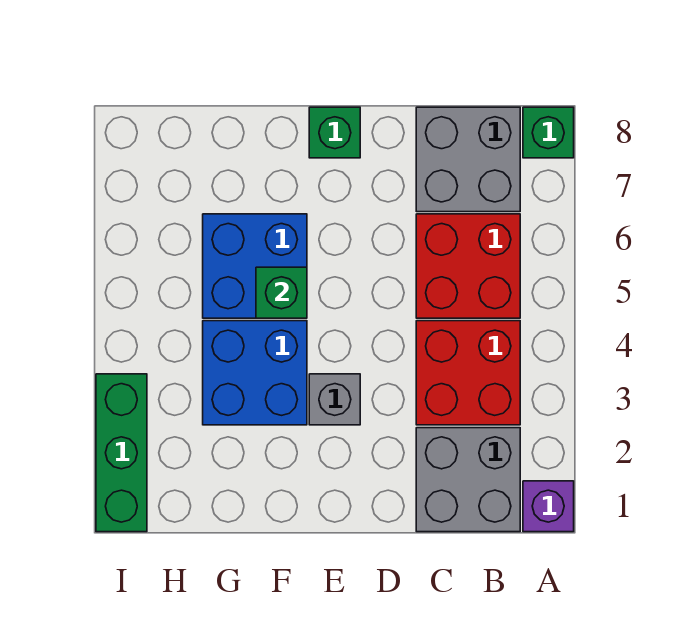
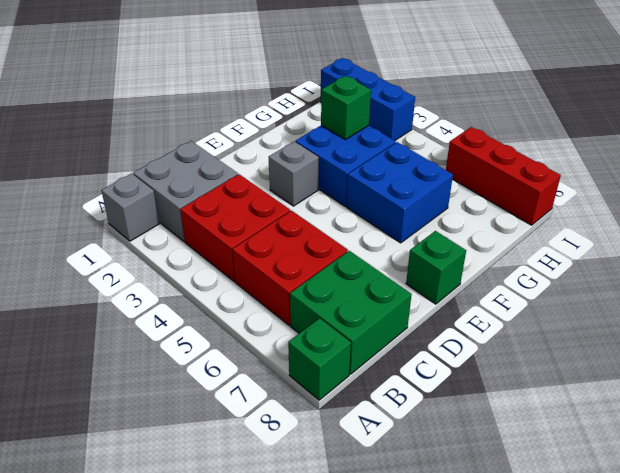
purple 1x1 brick [523,481,574,532] -> grey 1x1 brick [101,174,159,241]
grey 2x2 brick [416,107,520,212] -> green 2x2 brick [290,251,412,374]
green 1x1 brick [256,267,307,318] -> green 1x1 brick moved to [321,76,371,140]
green 1x3 brick [96,374,147,532] -> blue 1x3 brick [321,58,415,140]
none -> red 1x3 brick [446,127,561,225]

